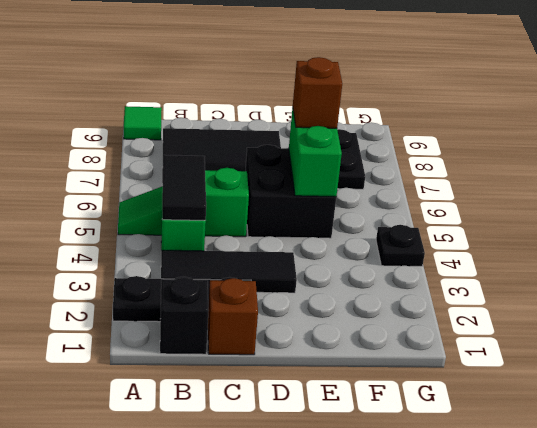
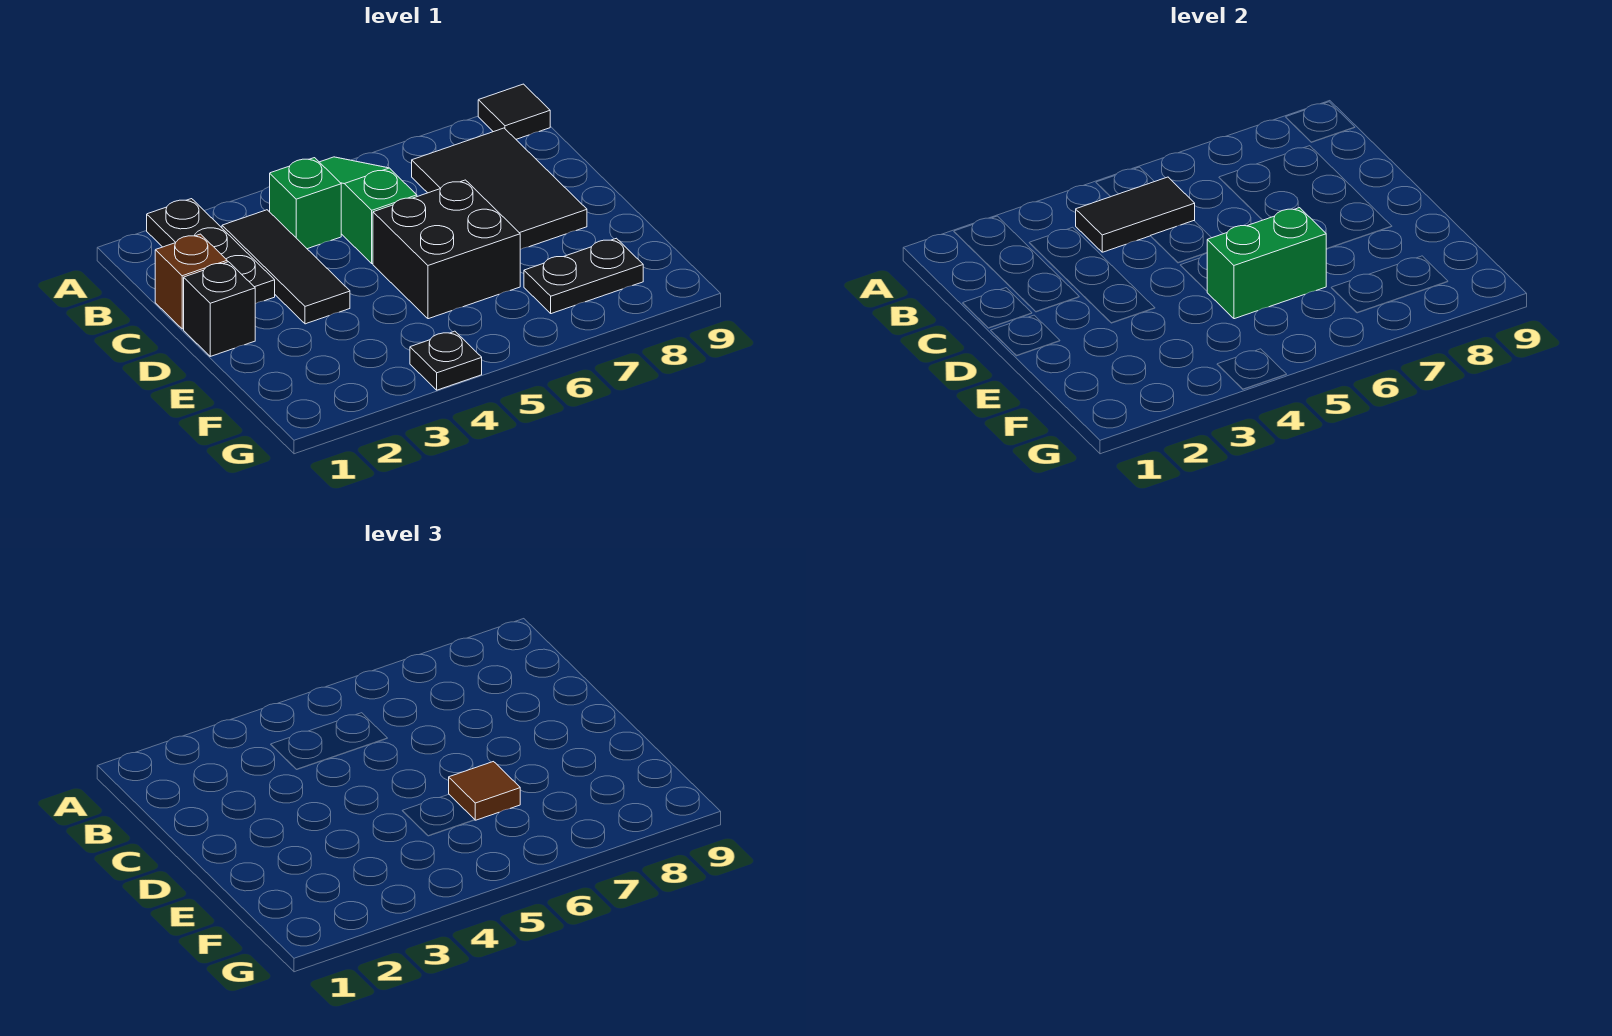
green 1x1 tile [124,106,162,140] -> black 1x1 tile [478,84,550,139]
black 1x1 brick [160,278,209,354] -> black 1x1 brick moved to [184,262,255,356]
brown 1x1 brick [293,57,342,128] -> brown 1x1 tile [449,762,520,820]

